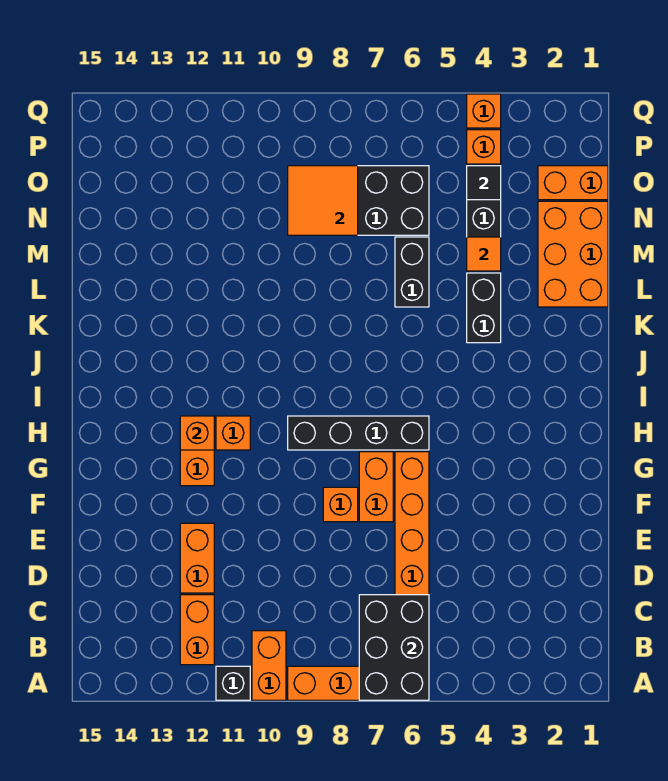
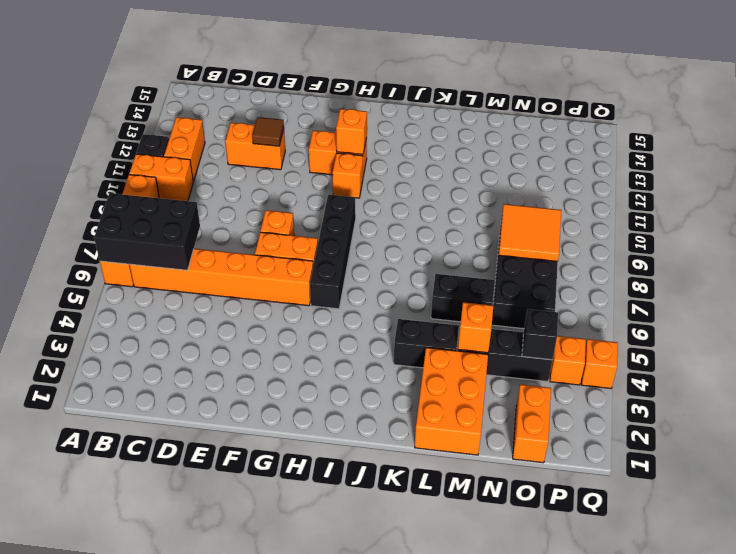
orange 1x2 brick [180,595,214,665] -> orange 1x2 brick turned to [164,117,205,181]
none -> brown 1x1 tile [252,117,284,146]
orange 2x3 brick [538,201,608,307] -> orange 2x3 brick turned to [415,348,488,455]
orange 1x1 tile [467,237,501,271] -> orange 1x1 brick [458,302,493,353]
black 1x1 tile [467,166,501,200] -> black 1x1 brick [522,309,558,360]

